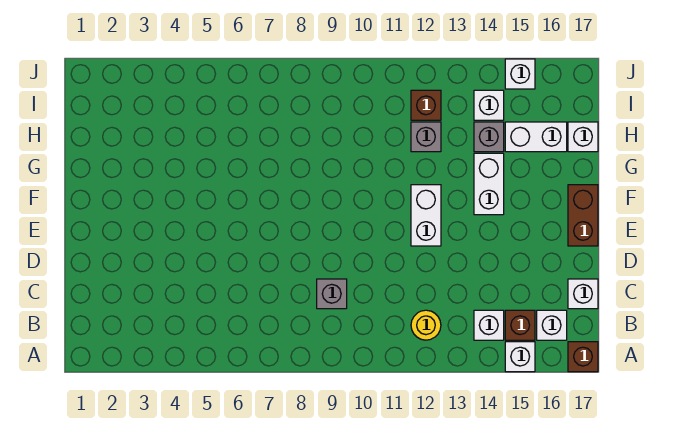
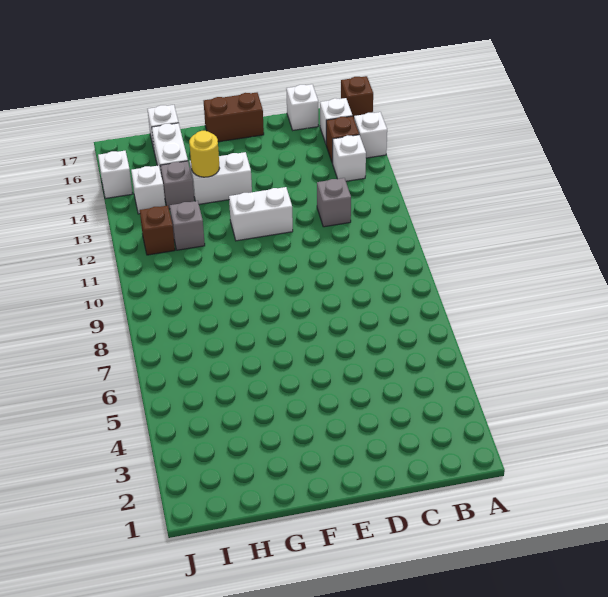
yellow 1x1 round brick [411,310,441,340] -> yellow 1x1 round brick moved to [189,131,220,177]
grey 1x1 brick [317,279,347,309] -> grey 1x1 brick moved to [317,178,351,227]

